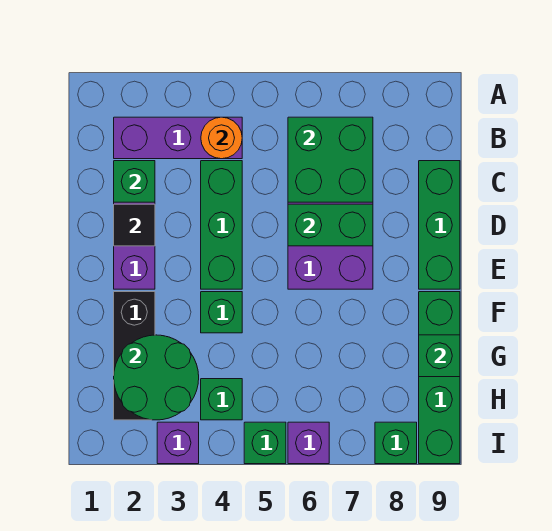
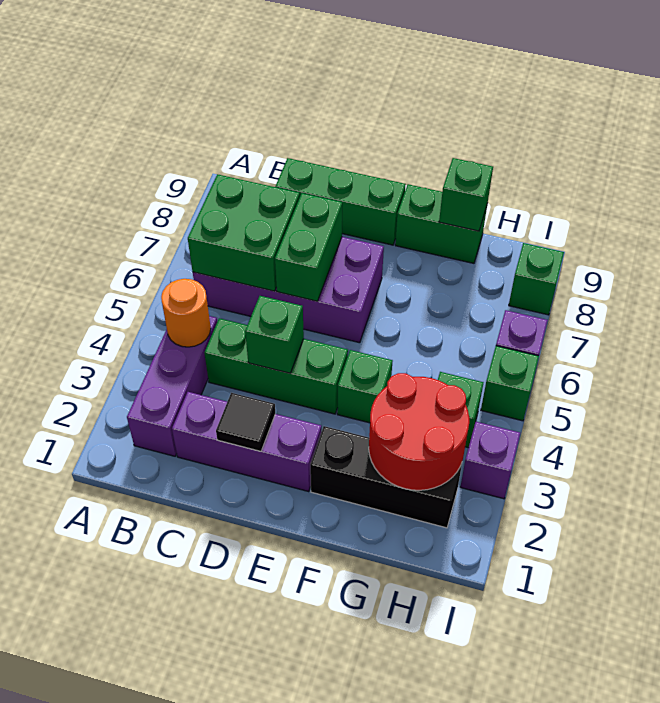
green 1x1 brick [114,161,155,202] -> green 1x1 brick moved to [245,296,304,373]
green 1x4 brick [419,292,460,464] -> green 1x2 brick [395,184,487,263]
green 2x2 round brick [114,335,199,420] -> red 2x2 round brick [369,373,469,490]

